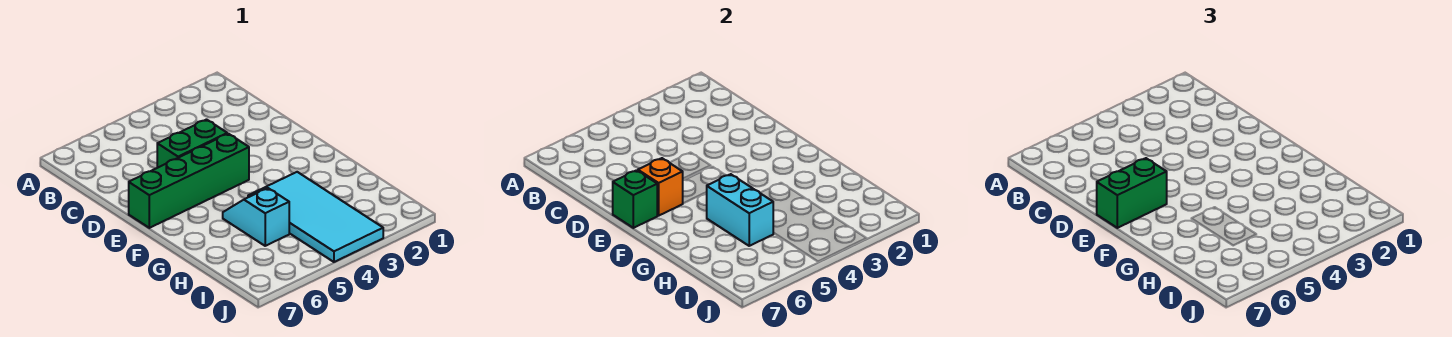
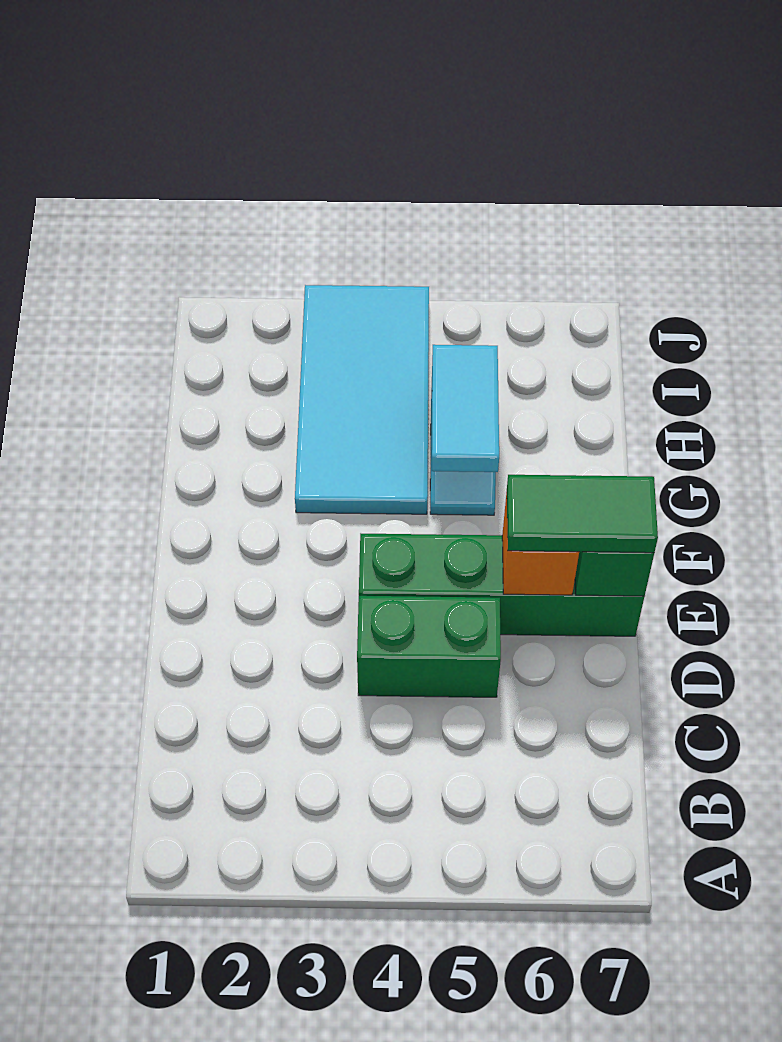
green 1x2 brick [1097,158,1167,228] -> green 1x2 tile [507,475,658,553]
cyan 1x2 brick [707,174,773,246] -> cyan 1x2 tile [432,345,499,472]

